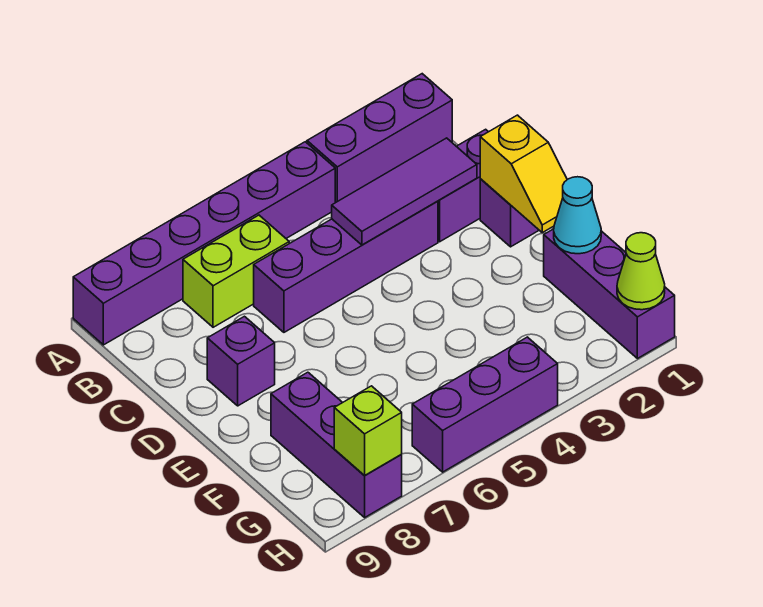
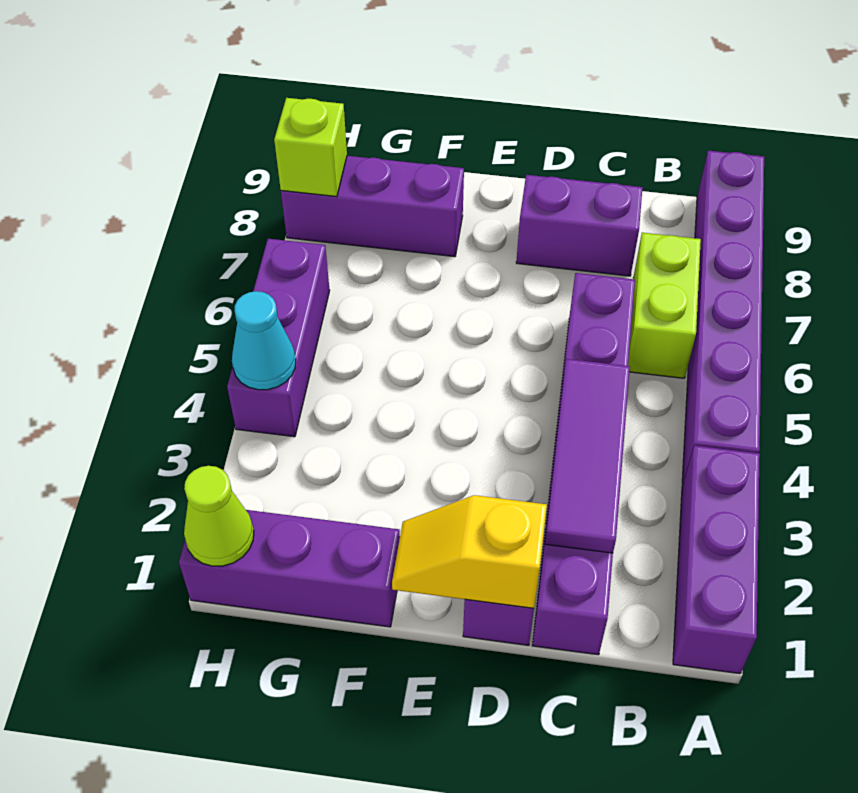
purple 1x1 brick [207,316,275,406] -> purple 1x2 brick [516,175,643,276]
cyan 1x1 cone [554,177,601,254] -> cyan 1x1 cone moved to [232,291,296,390]

